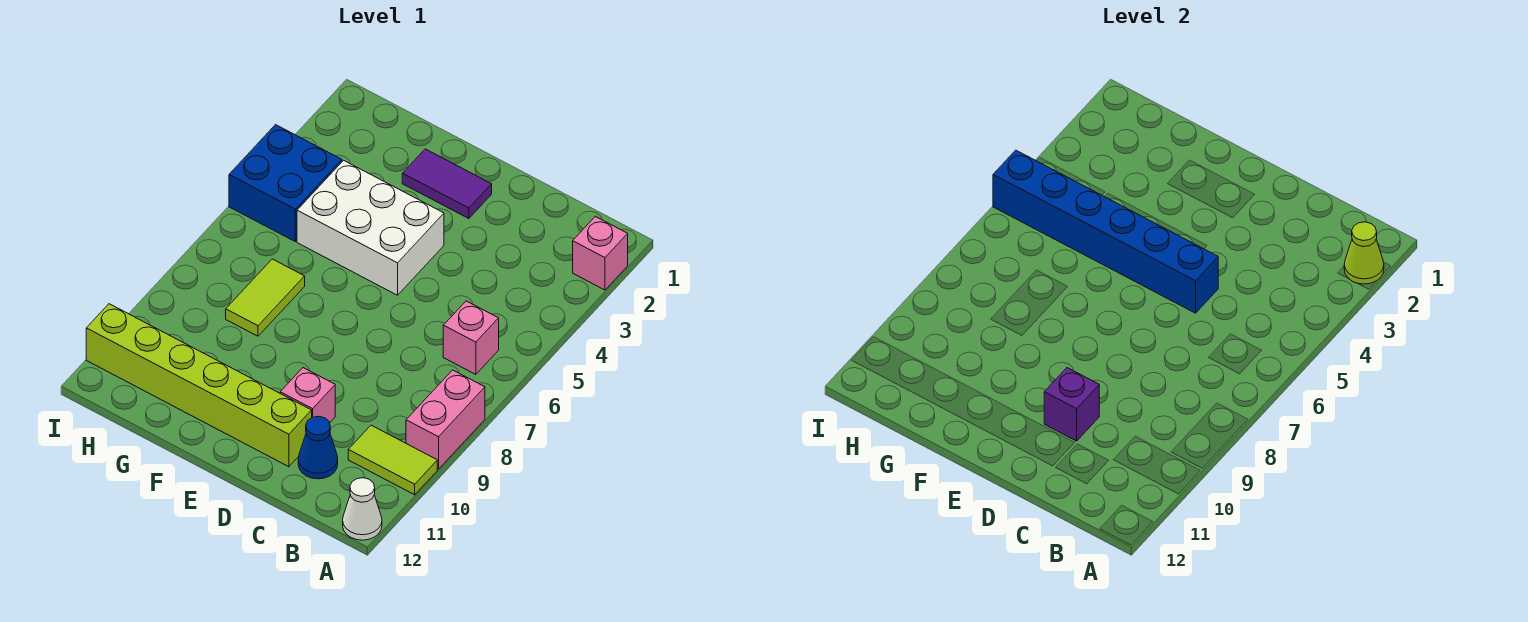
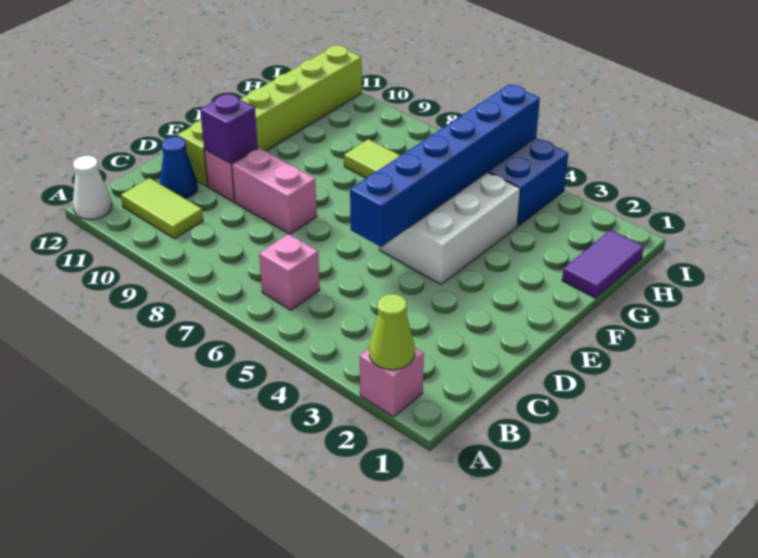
pink 1x2 brick [406,370,485,469] -> pink 1x2 brick moved to [232,148,317,234]
lime 1x2 tile [348,425,437,495] -> lime 1x2 tile turned to [121,178,203,239]
purple 1x2 tile [402,149,492,219] -> purple 1x2 tile moved to [562,230,644,298]

